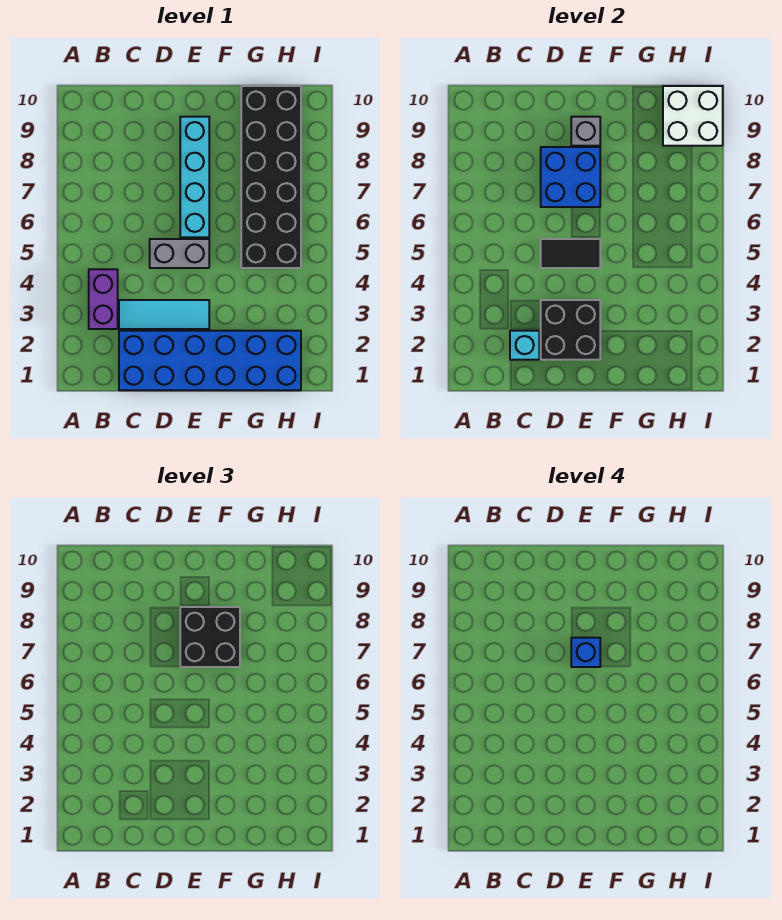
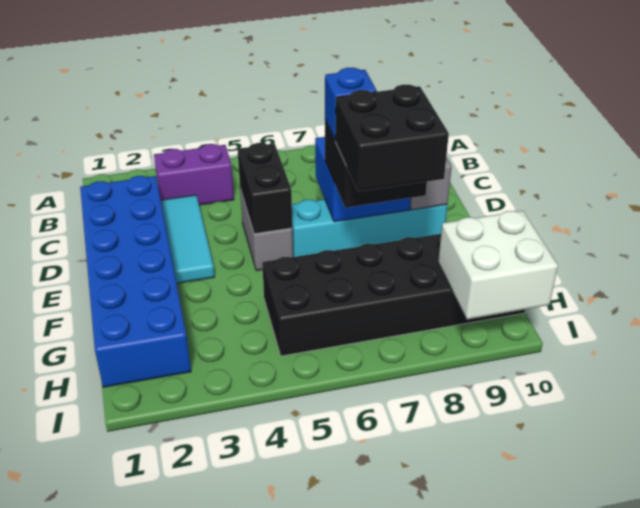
cyan 1x1 brick [510,331,539,360] -> none
black 2x2 brick [541,300,600,360] -> black 2x2 brick moved to [335,85,449,192]
black 1x2 tile [541,239,600,268] -> black 1x2 brick [237,143,292,234]

